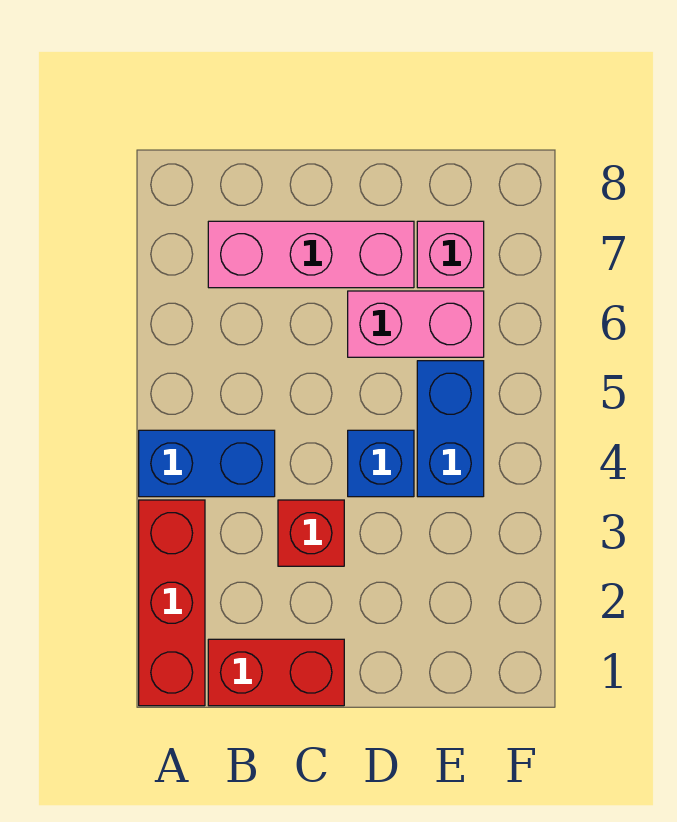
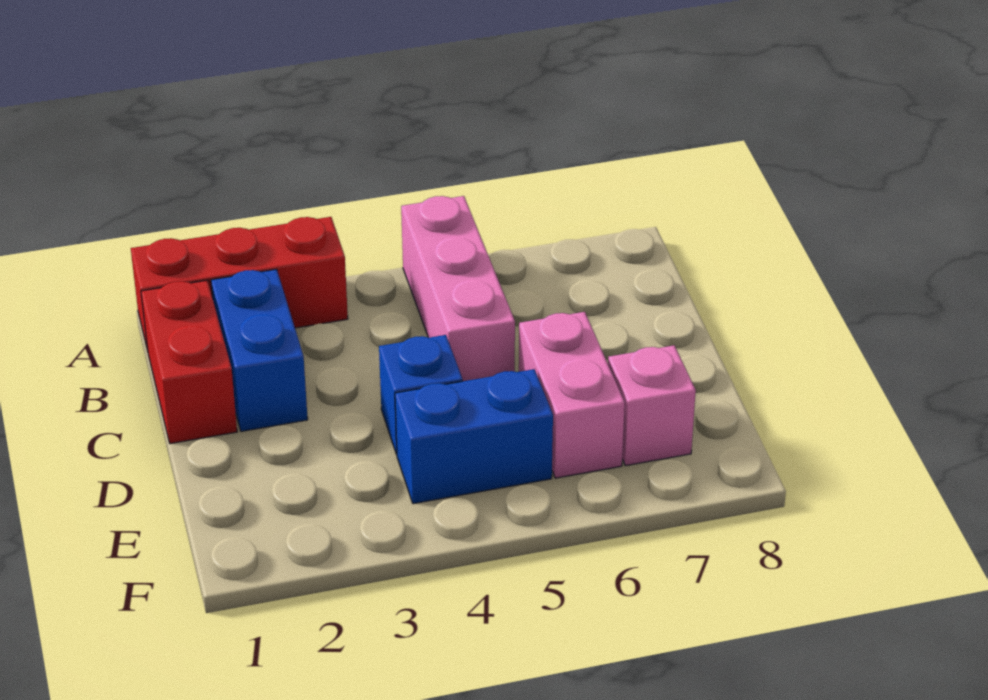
blue 1x2 brick [139,430,275,497] -> blue 1x2 brick moved to [211,269,308,431]
pink 1x3 brick [208,221,414,288] -> pink 1x3 brick moved to [401,196,515,381]
red 1x1 brick [278,500,344,566] -> none

